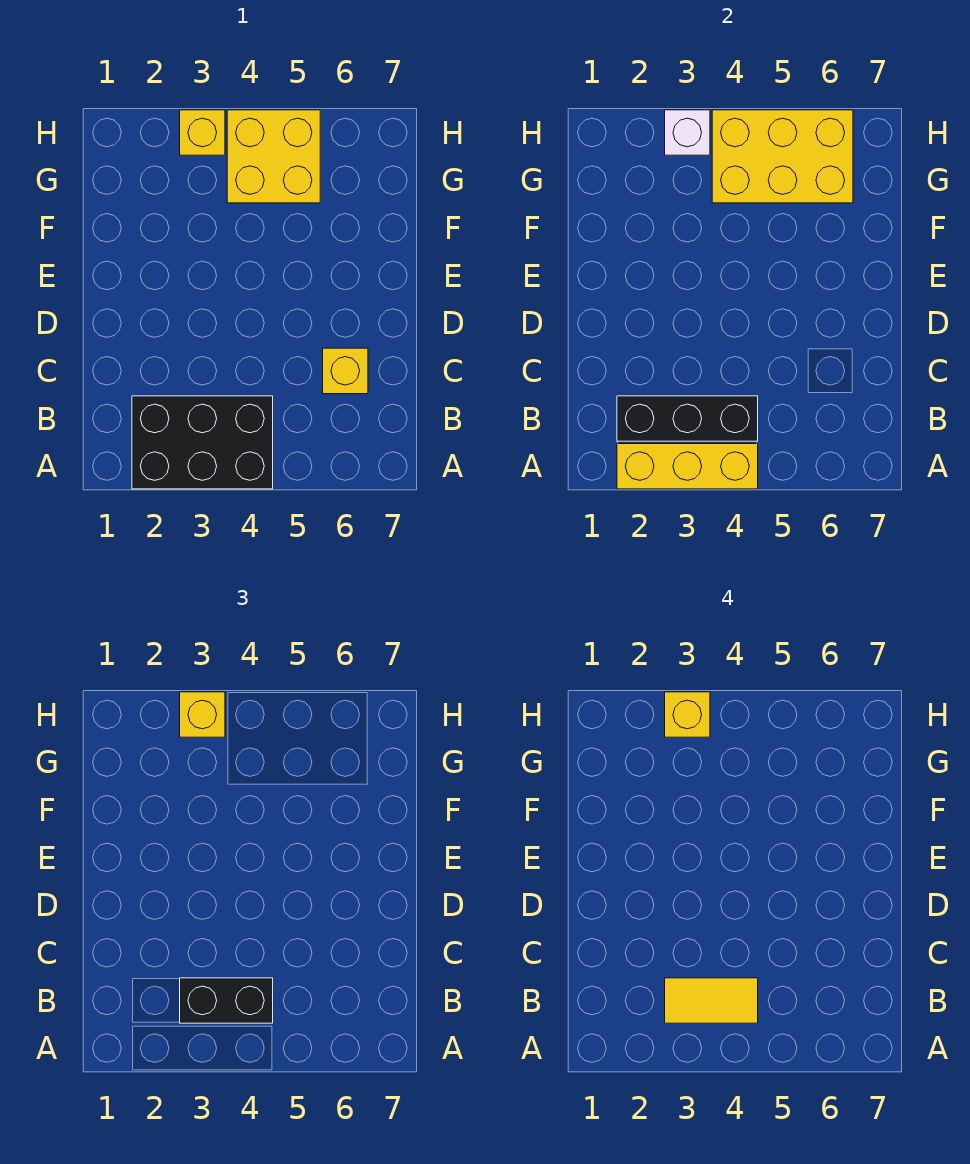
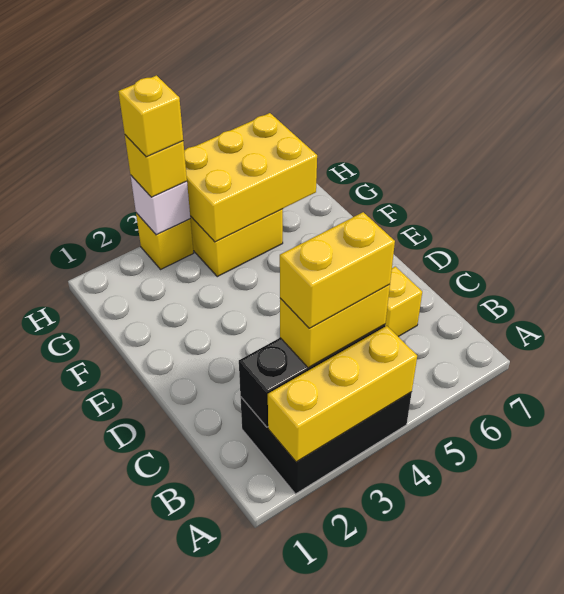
black 1x2 brick [180,978,273,1023] -> yellow 1x2 brick [280,284,390,368]
yellow 1x2 tile [665,978,758,1023] -> yellow 1x2 brick [280,212,395,328]

